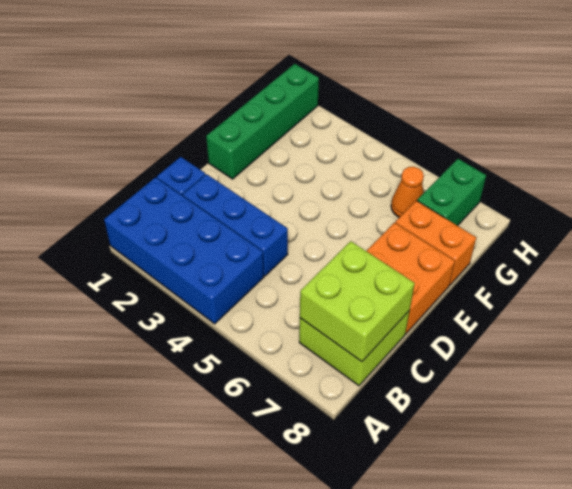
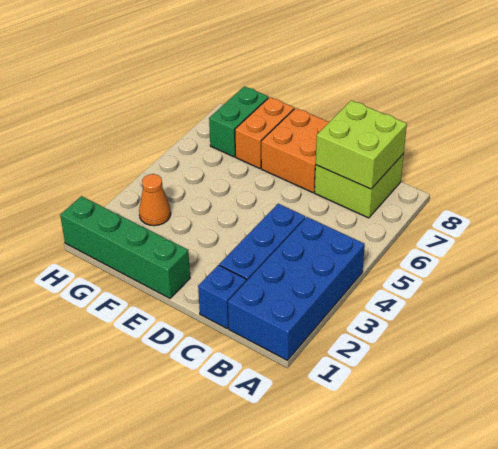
orange 1x1 cone [391,167,424,217] -> orange 1x1 cone moved to [139,174,171,226]
green 1x2 brick [417,159,486,226] -> green 1x2 brick turned to [209,86,268,157]

